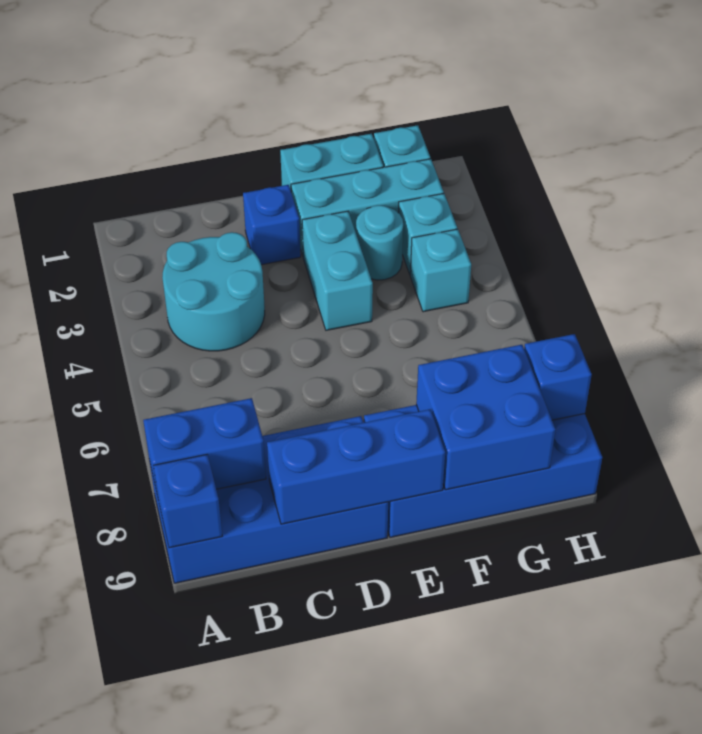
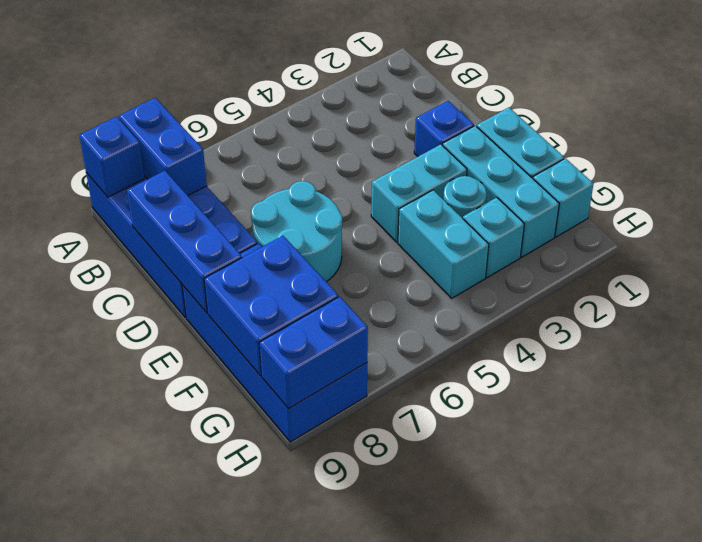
cyan 2x2 round brick [162,232,265,351] -> cyan 2x2 round brick moved to [251,181,342,282]
cyan 1x1 brick [410,229,471,312] -> cyan 1x2 brick [398,190,489,298]
blue 1x1 brick [524,334,592,420] -> blue 1x2 brick [259,297,368,409]

